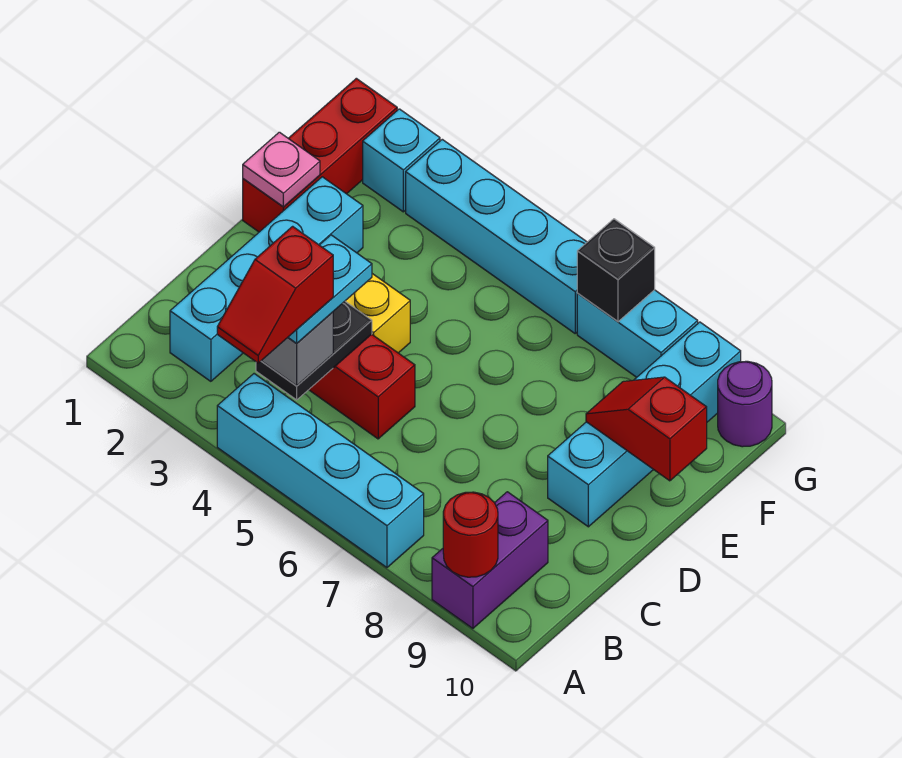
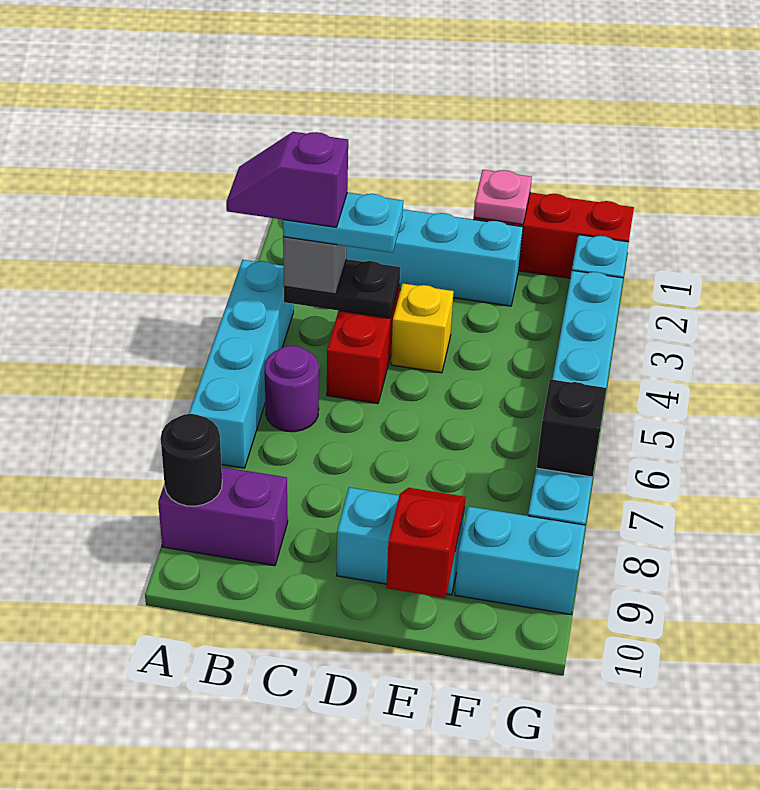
red 1x2 slope [217,226,333,363] -> purple 1x2 slope [226,132,348,227]
red 1x1 round brick [443,492,498,577] -> black 1x1 round brick [161,414,222,506]
purple 1x1 round brick [718,361,772,447] -> purple 1x1 round brick moved to [265,346,319,432]

